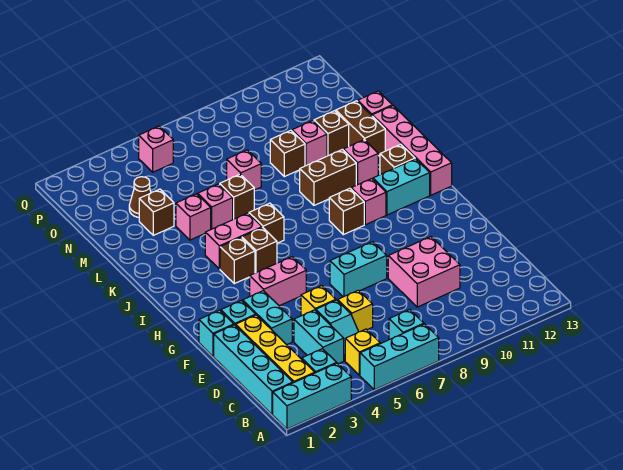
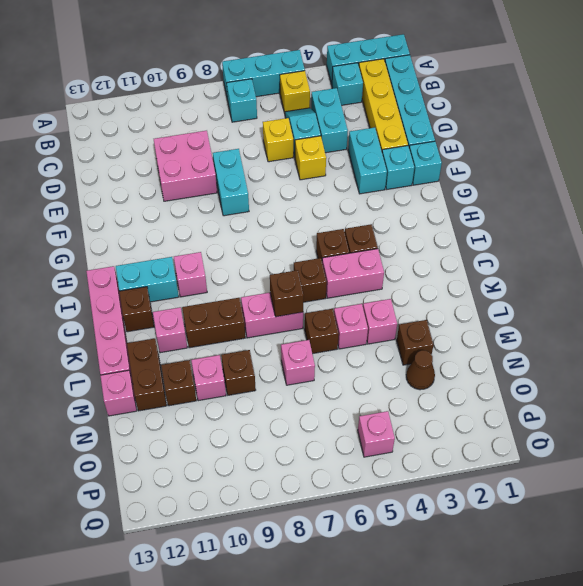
cyan 1x2 brick [330,242,387,297] -> cyan 1x2 brick turned to [213,149,249,216]
pink 1x2 brick [250,257,306,306] -> pink 1x2 brick moved to [241,293,303,338]
brown 1x1 brick [329,188,364,235] -> brown 1x1 brick moved to [270,270,304,317]

